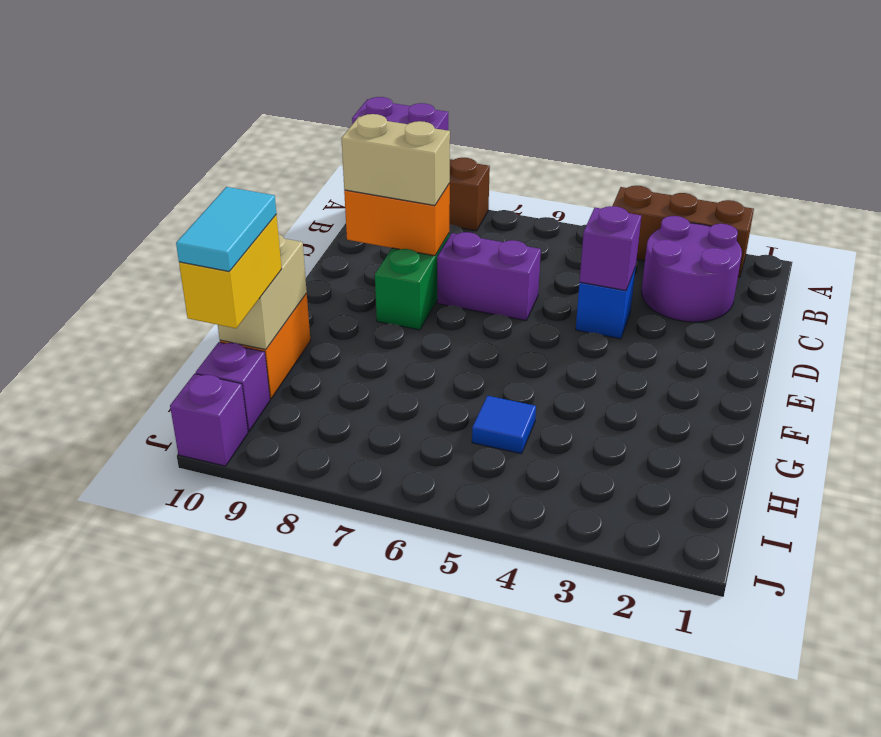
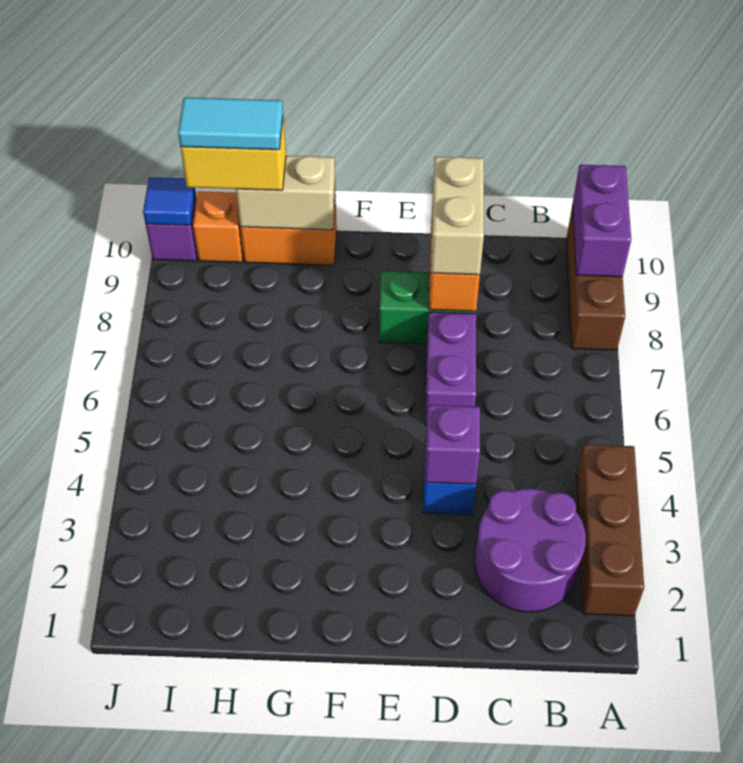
blue 1x1 tile [472,396,536,454] -> blue 1x1 tile moved to [143,177,195,225]
purple 1x1 brick [196,342,270,431] -> orange 1x1 brick [193,191,243,262]

